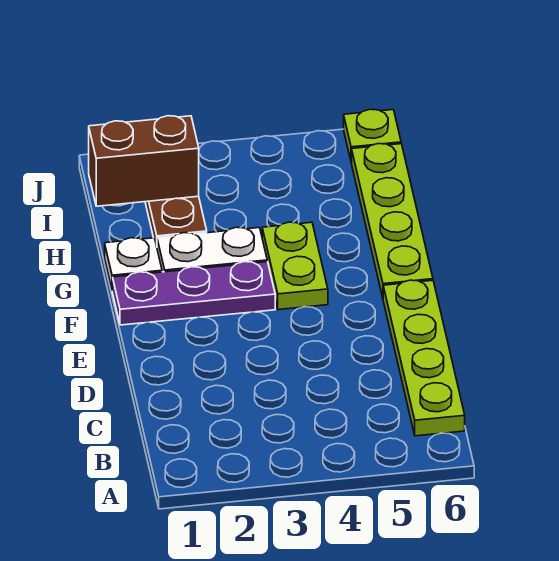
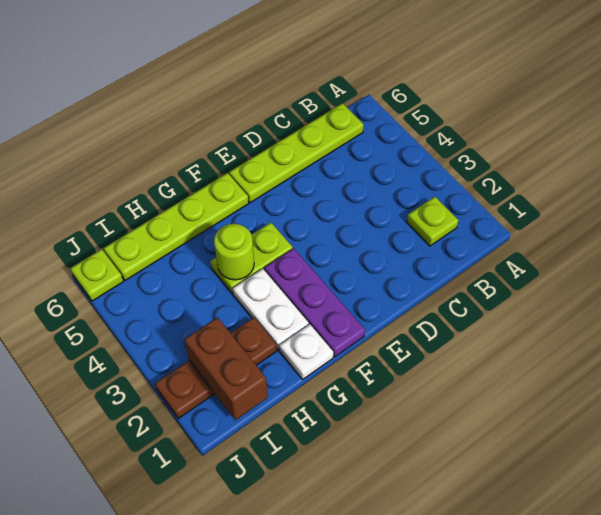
none -> lime 1x1 plate [407,197,459,246]
none -> lime 1x1 round brick [214,224,254,280]

